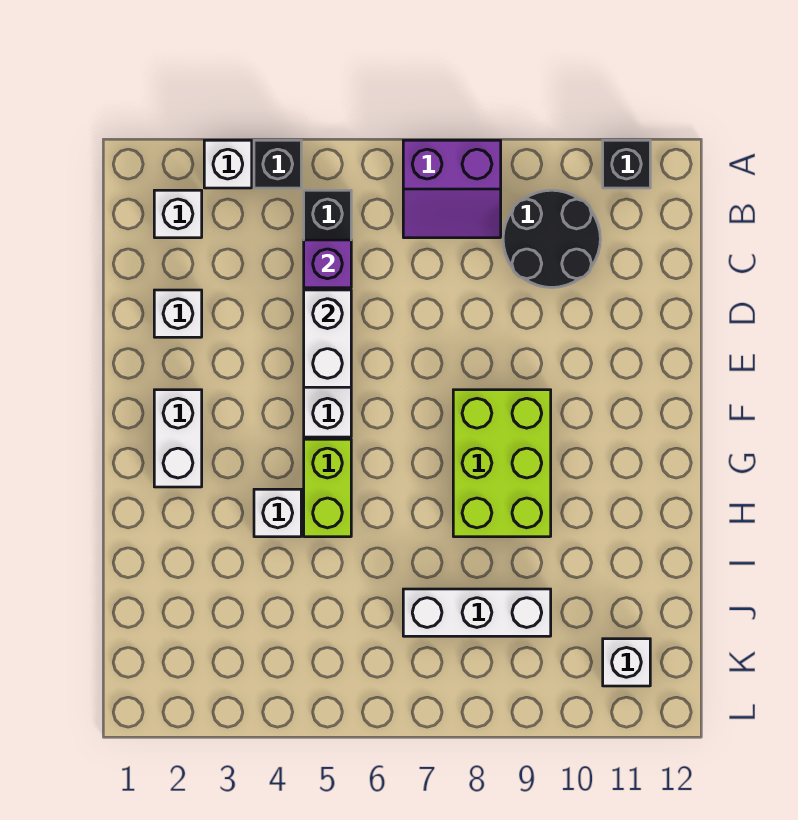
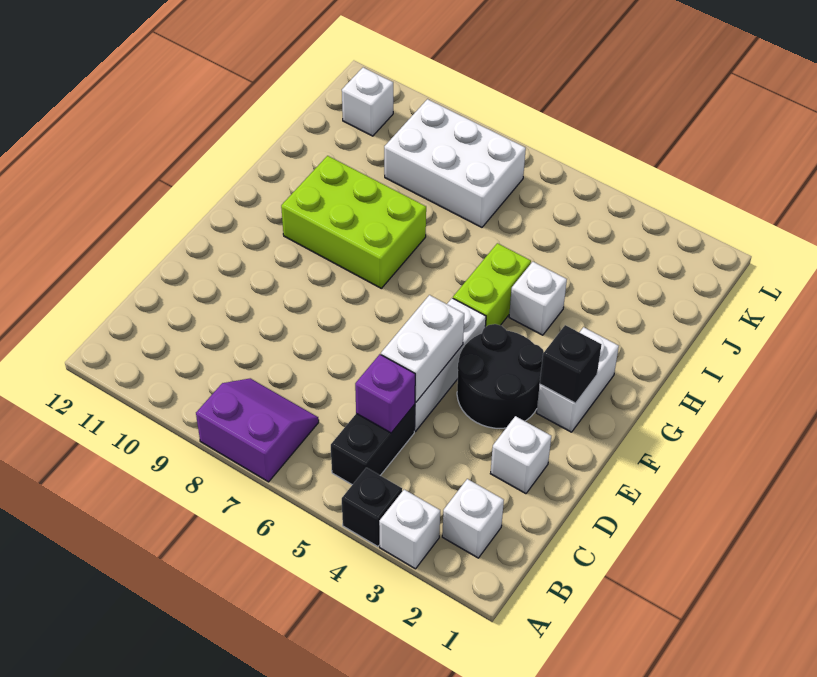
black 1x1 brick [603,140,650,188] -> black 1x1 brick moved to [540,325,602,403]
black 2x2 round brick [503,190,600,288] -> black 2x2 round brick moved to [457,324,544,428]
lime 2x3 brick [453,390,551,537] -> lime 2x3 brick turned to [281,156,426,288]
white 1x3 brick [403,589,551,636] -> white 2x3 brick [384,99,526,227]

